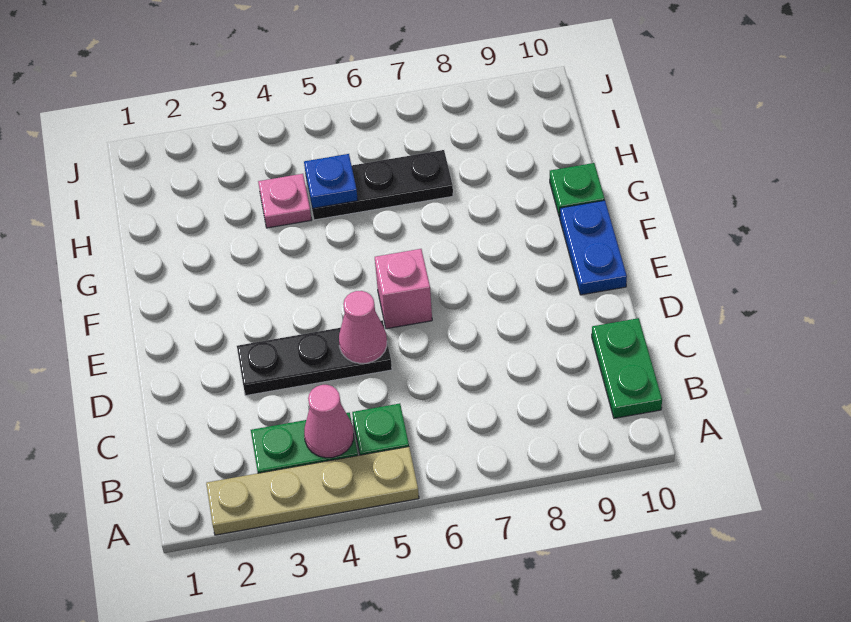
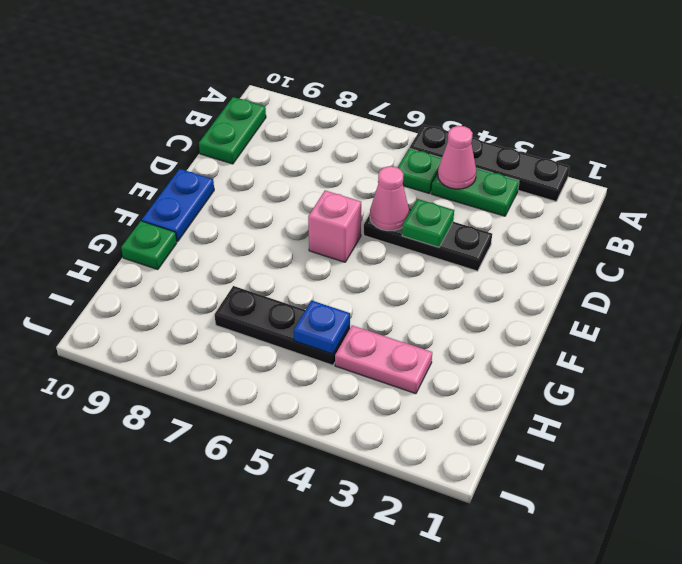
tan 1x4 plate [206,447,419,535] -> black 1x4 plate [410,124,570,201]
none -> green 1x1 plate [402,199,454,247]
pink 1x1 plate [258,174,311,228] -> pink 1x2 plate [335,325,432,394]

